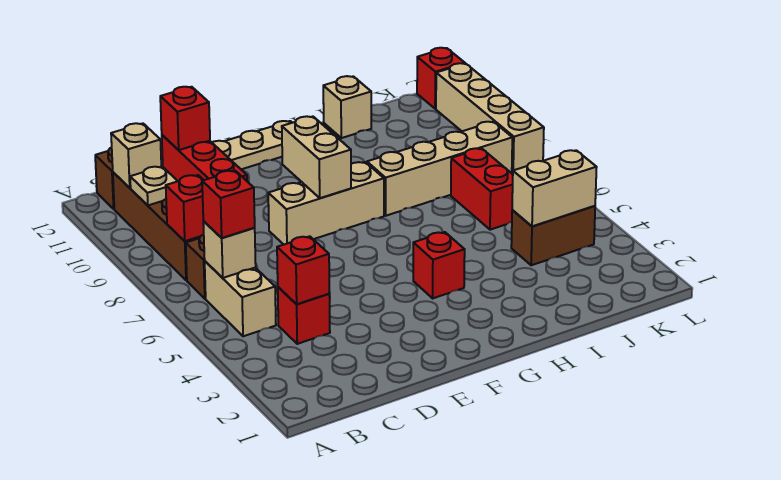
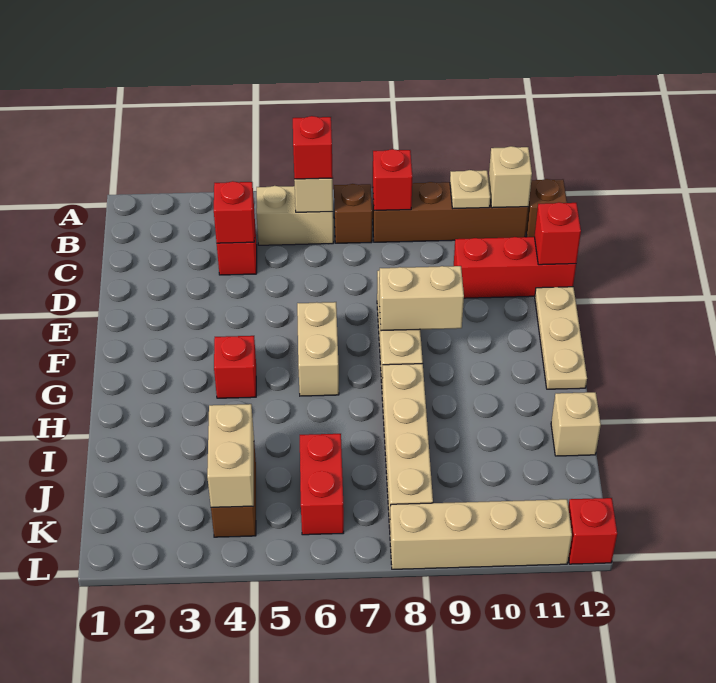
none -> tan 1x2 brick [297,302,339,396]
red 1x2 brick [451,148,513,230] -> red 1x2 brick turned to [300,434,344,535]

